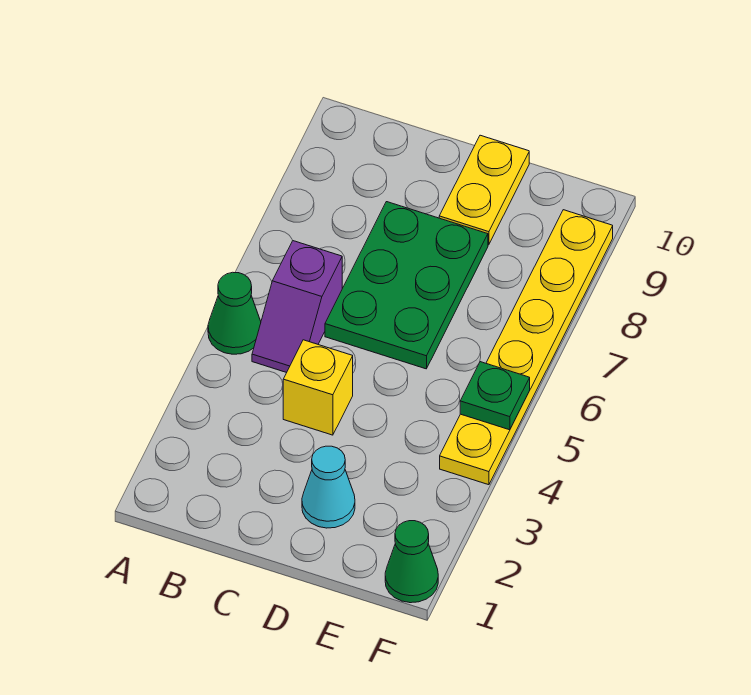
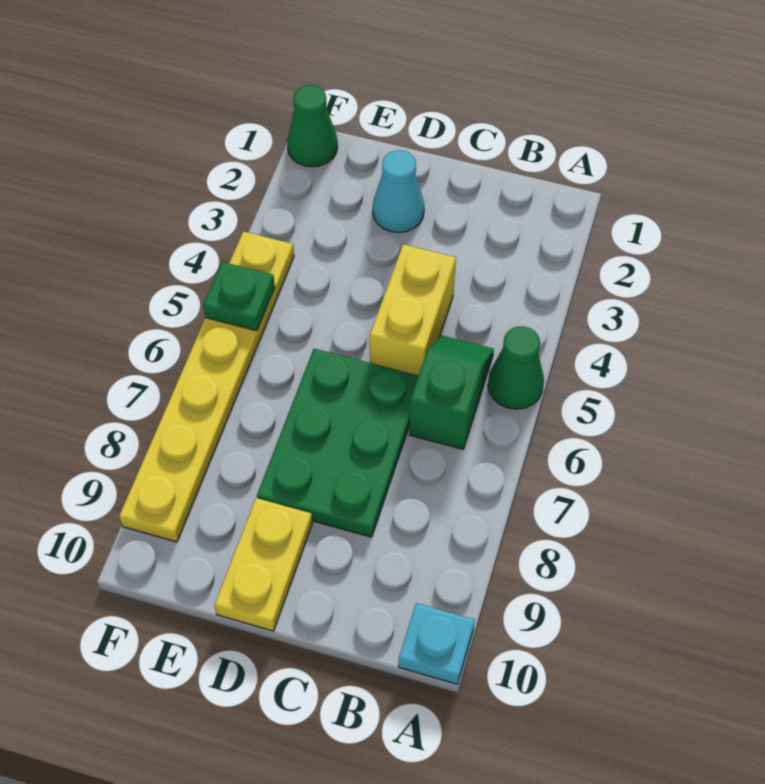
none -> cyan 1x1 plate [398,603,475,684]
purple 1x2 slope [252,241,342,373] -> green 1x2 slope [409,335,494,449]
yellow 1x1 brick [283,340,353,435] -> yellow 1x2 brick [370,244,456,375]

